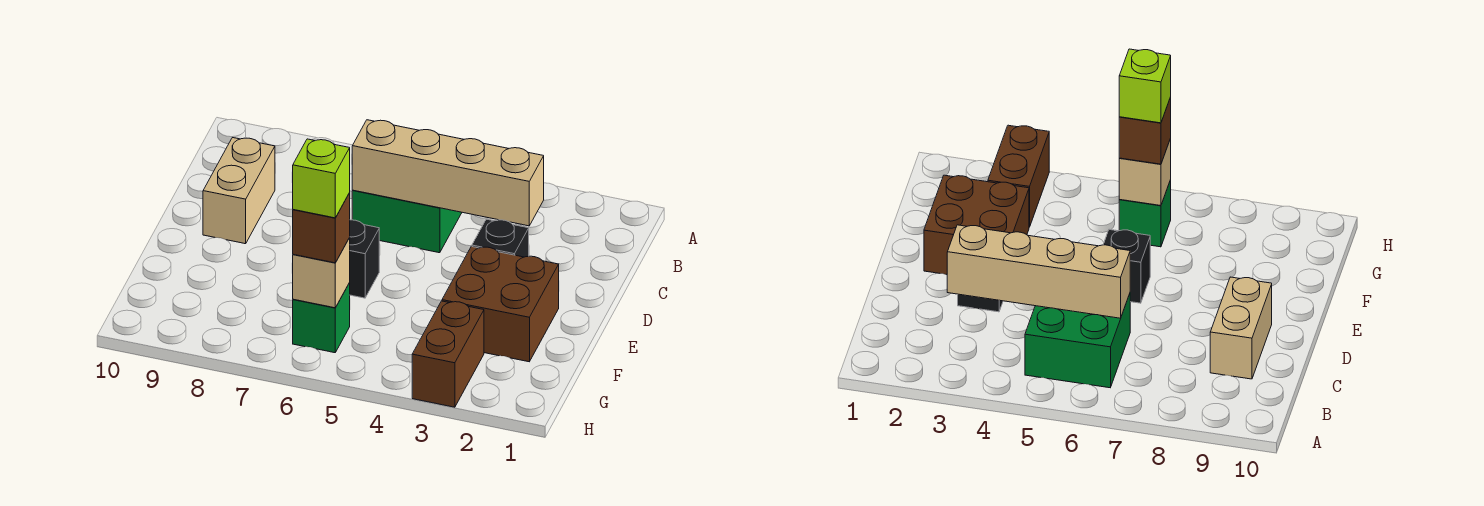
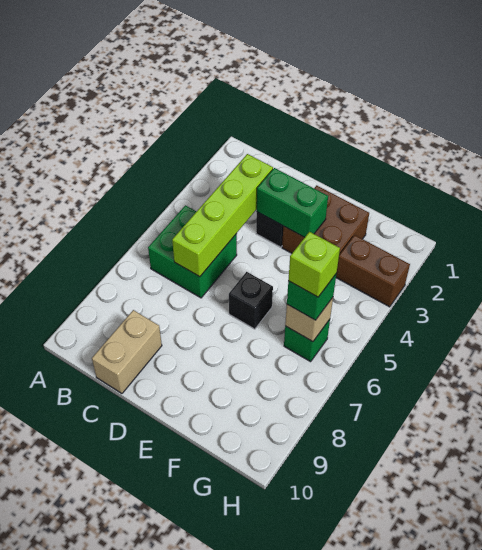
tan 1x4 brick [352,120,544,226] -> lime 1x4 brick [172,154,273,277]
tan 1x2 brick [203,138,275,244] -> tan 1x2 brick turned to [92,310,162,394]
none -> green 1x2 brick [257,168,328,237]
brown 1x1 brick [293,193,350,263] -> green 1x1 brick [287,274,336,320]

